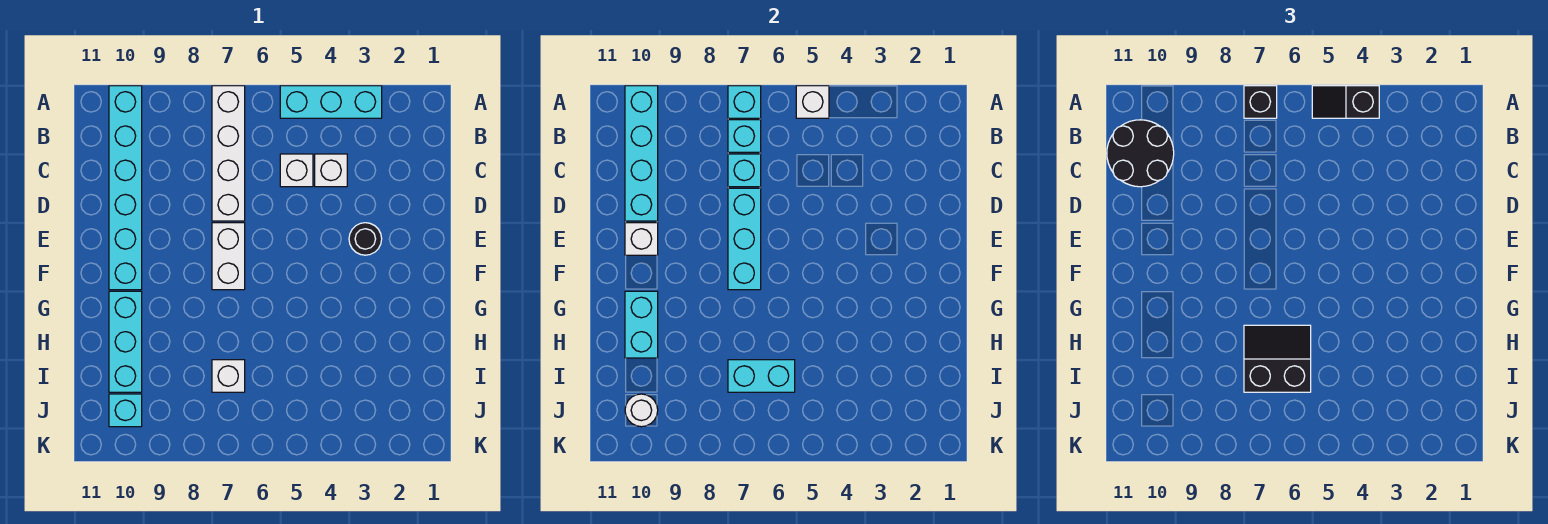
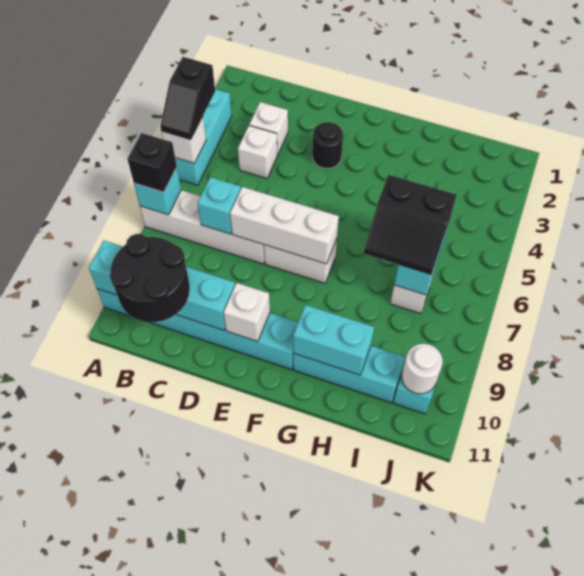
cyan 1x1 brick [728,120,761,152] -> none
white 1x1 brick [280,154,313,187] -> white 1x1 brick moved to [249,102,288,155]
cyan 1x3 brick [728,188,761,290] -> white 1x3 brick [230,187,339,264]
black 2x2 slope [1244,325,1311,392] -> black 2x2 slope turned to [364,175,456,274]

